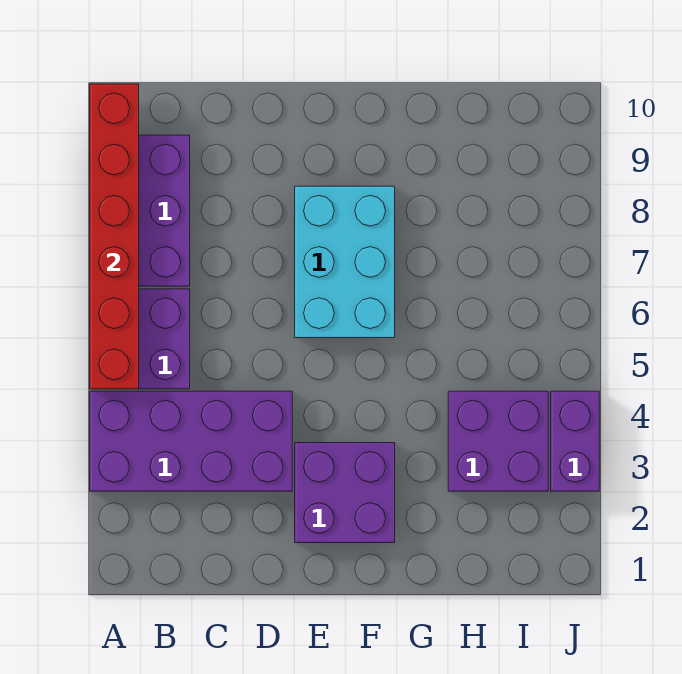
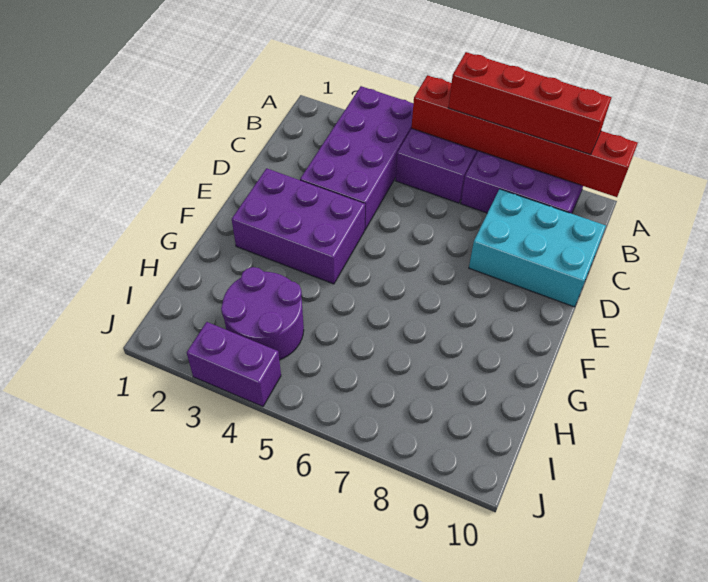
none -> red 1x4 brick [448,52,612,155]
purple 2x2 brick [295,443,395,543] -> purple 2x3 brick [232,168,365,284]
cyan 2x3 brick [295,186,395,338] -> cyan 2x3 brick moved to [469,189,606,307]
purple 2x2 brick [448,391,548,491] -> purple 2x2 round brick [221,267,304,360]

